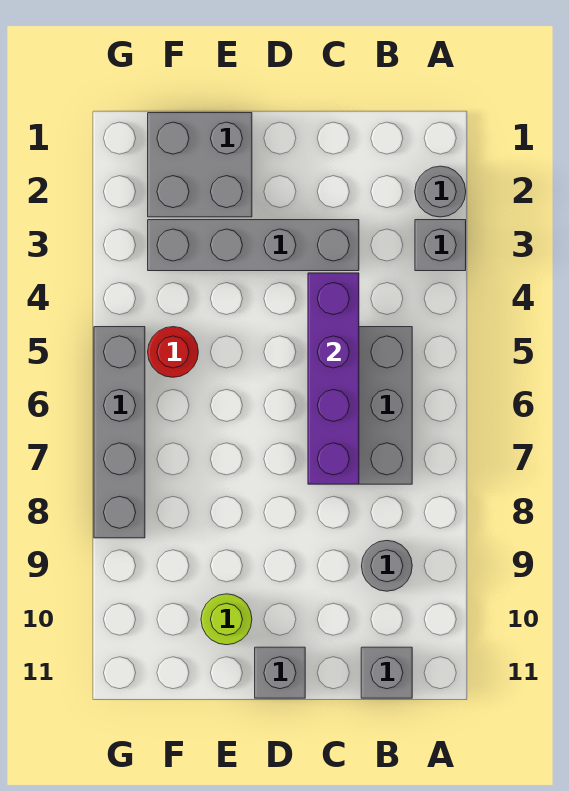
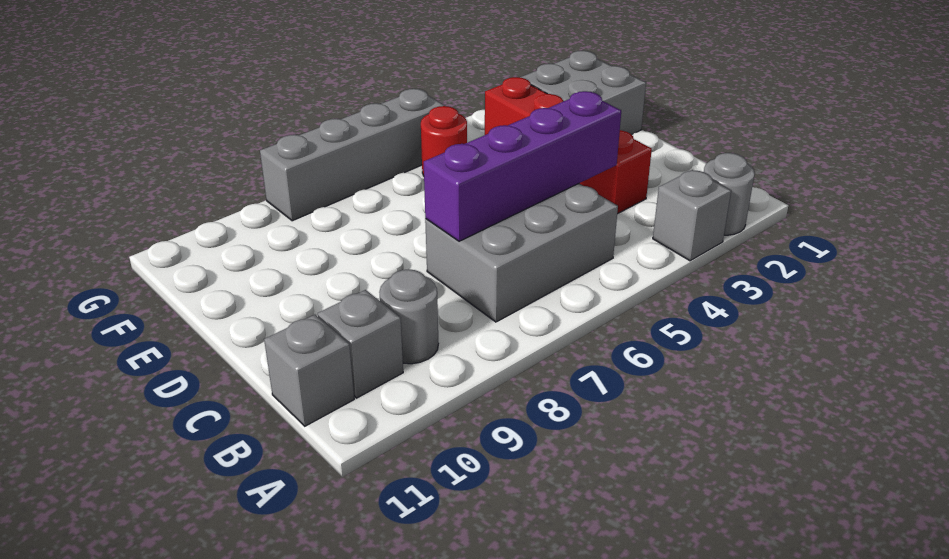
grey 1x4 brick [148,220,359,271] -> red 1x4 brick [485,77,652,214]
grey 1x1 brick [255,647,305,698] -> grey 1x1 brick moved to [318,290,403,398]
lime 1x1 round brick [201,594,252,645] -> none

